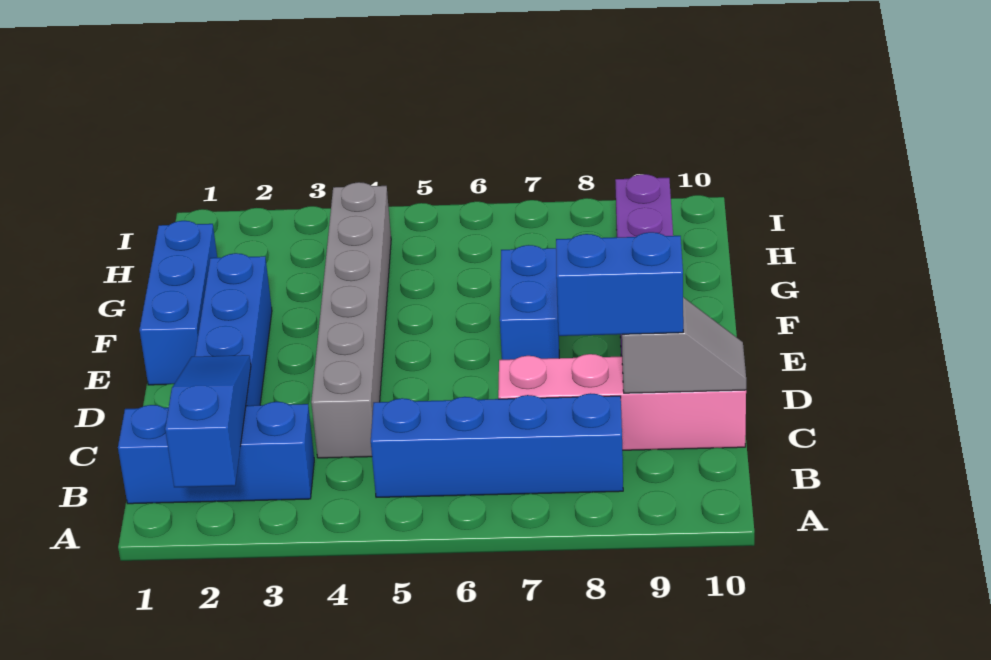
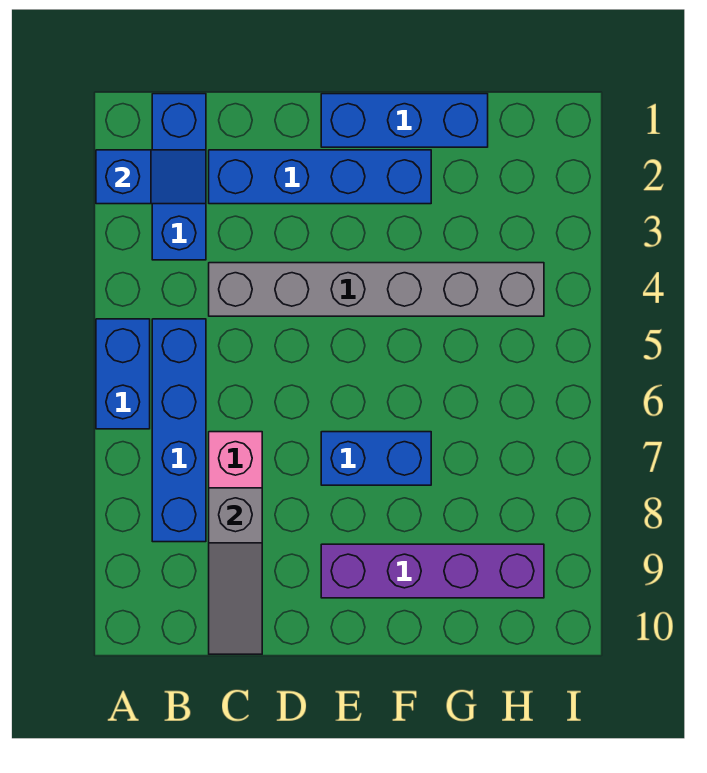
blue 1x3 slope [165,355,251,487] -> blue 1x2 slope [96,150,206,204]
blue 1x2 brick [556,232,683,336] -> blue 1x2 brick moved to [96,319,150,429]
grey 1x2 slope [622,297,746,393] -> grey 1x3 slope [209,488,262,654]

